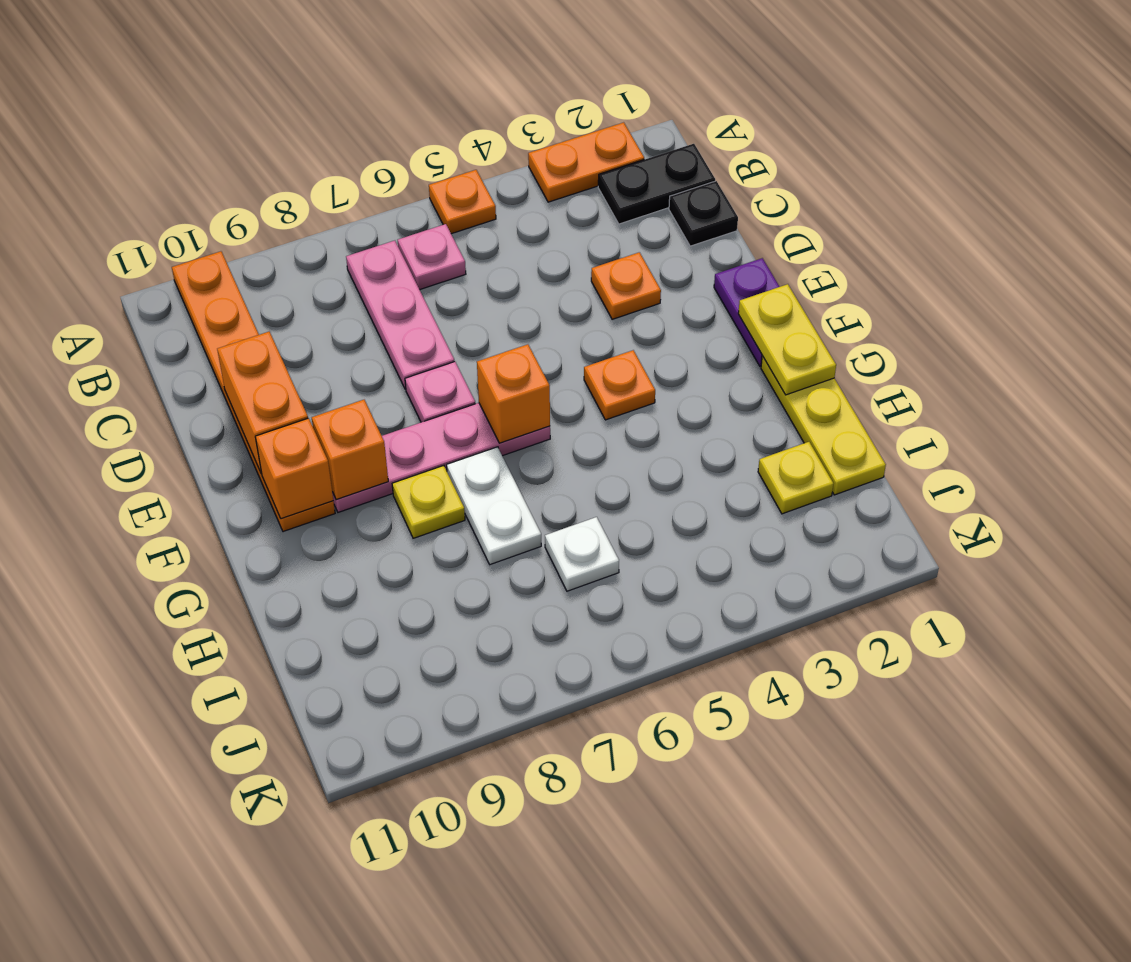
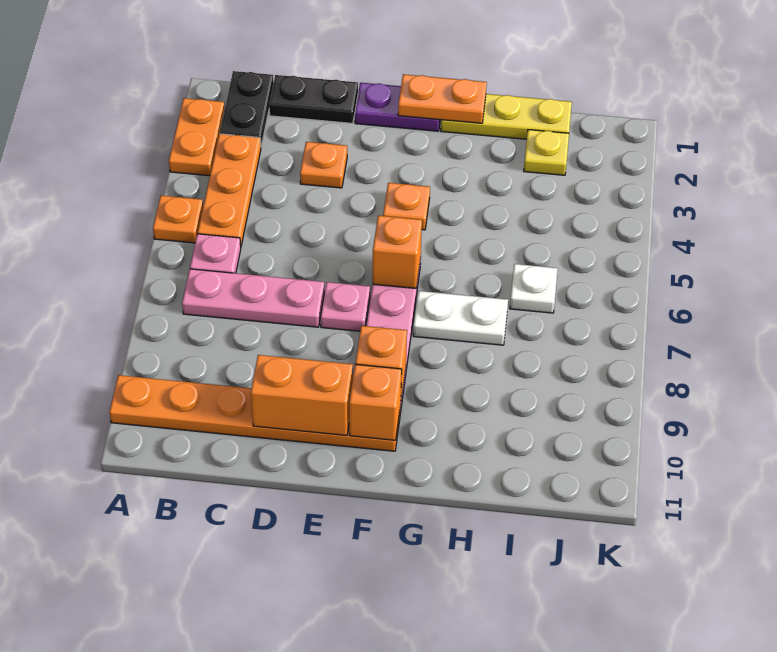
none -> orange 1x3 plate [198,134,261,246]
black 1x1 plate [669,181,738,246] -> black 1x2 plate [269,75,358,123]
yellow 1x2 plate [738,284,836,395] -> orange 1x2 plate [398,74,487,123]
yellow 1x1 plate [392,466,465,538] -> none

